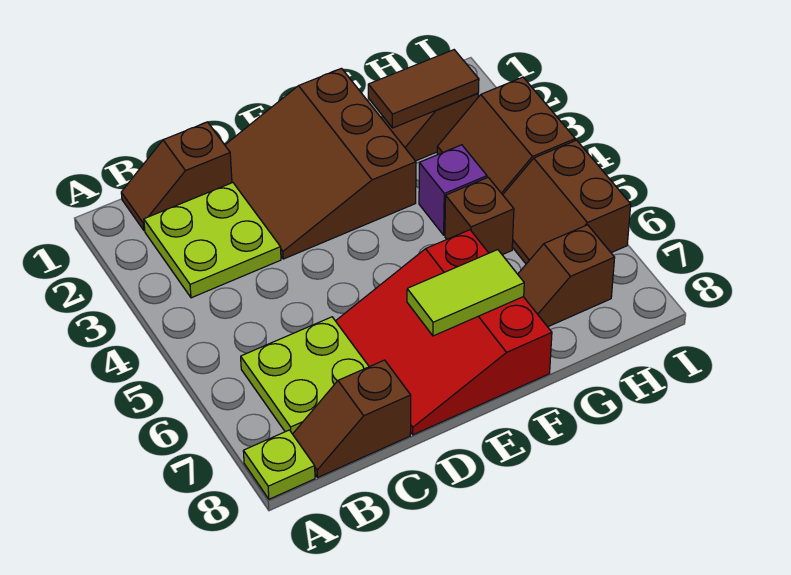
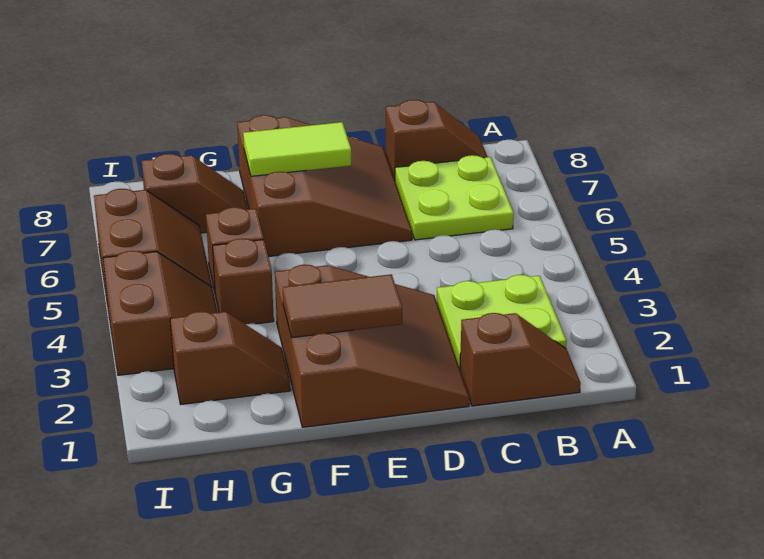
lime 1x1 plate [243,430,315,499] -> none
red 3x3 slope [336,230,552,435] -> brown 3x3 slope [237,115,412,257]
brown 1x2 tile [368,50,479,128] -> brown 1x2 tile moved to [283,274,402,338]
purple 1x1 brick [419,145,487,235] -> brown 1x1 brick [213,238,274,324]

